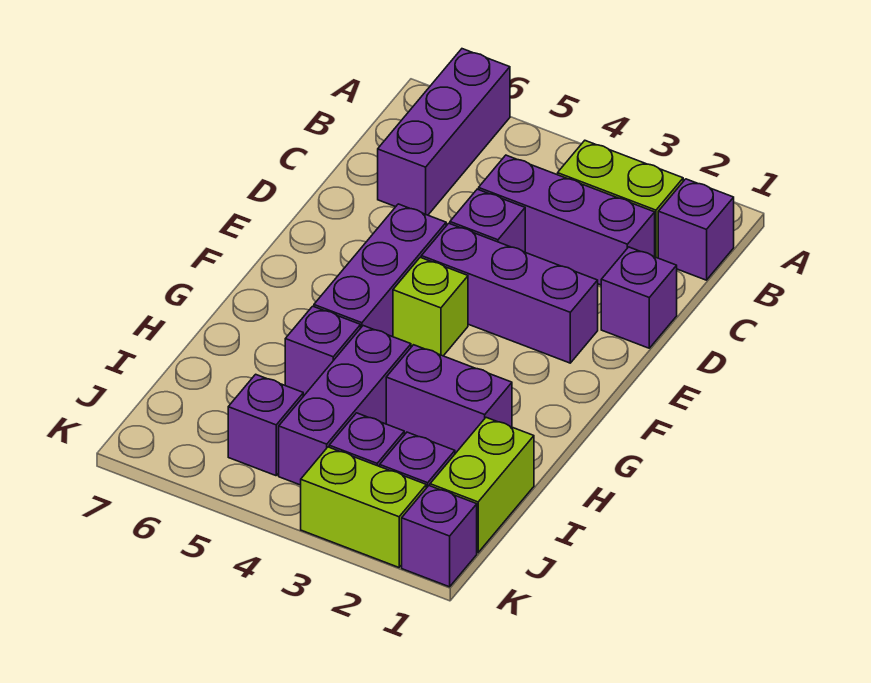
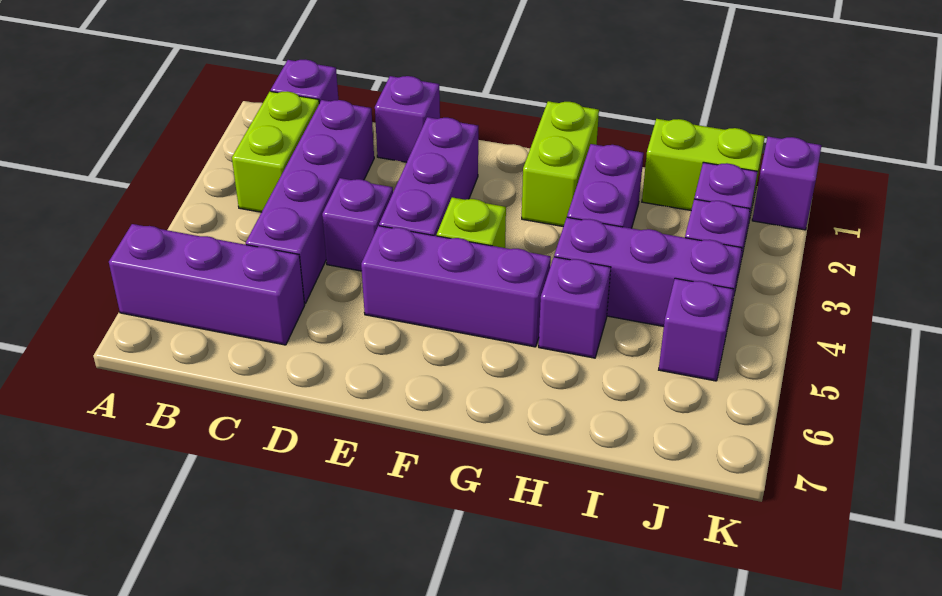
purple 1x3 brick [479,155,655,285] -> purple 1x4 brick [246,100,374,303]
lime 1x2 brick [301,447,426,567] -> lime 1x2 brick moved to [522,101,599,227]

